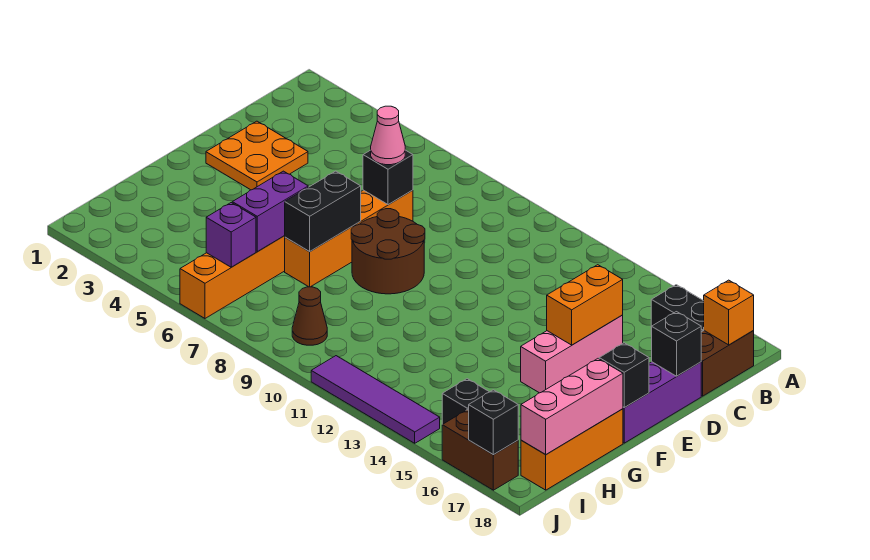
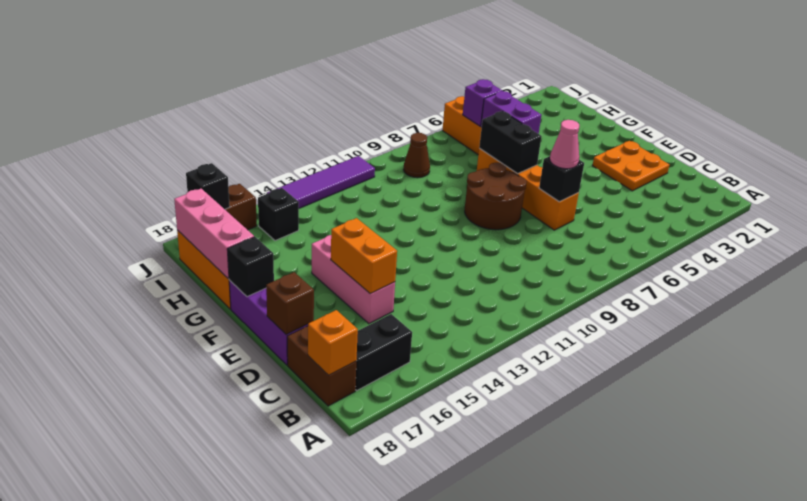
black 1x1 brick [652,312,701,376] -> brown 1x1 brick [266,272,314,335]

